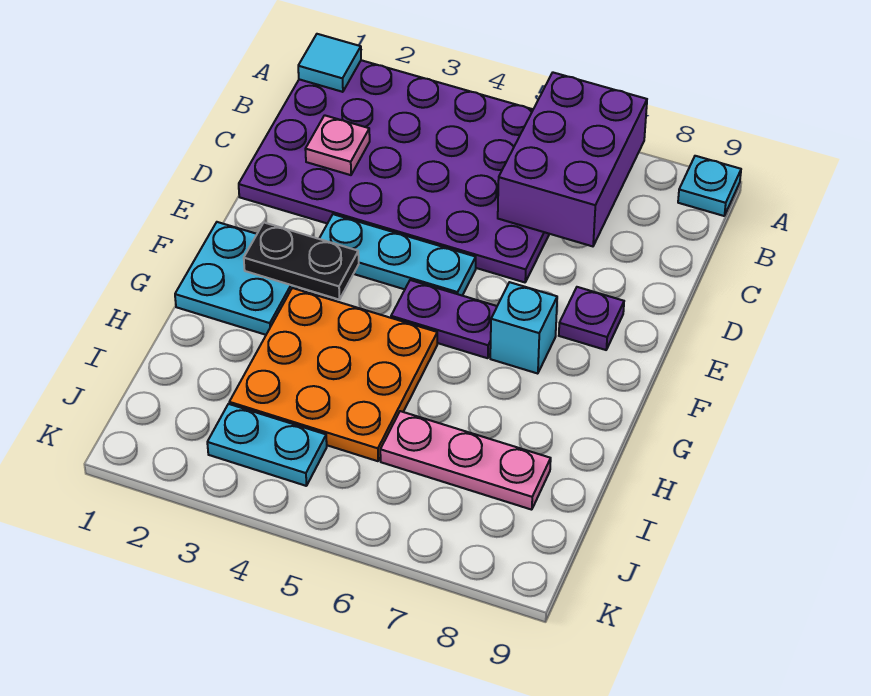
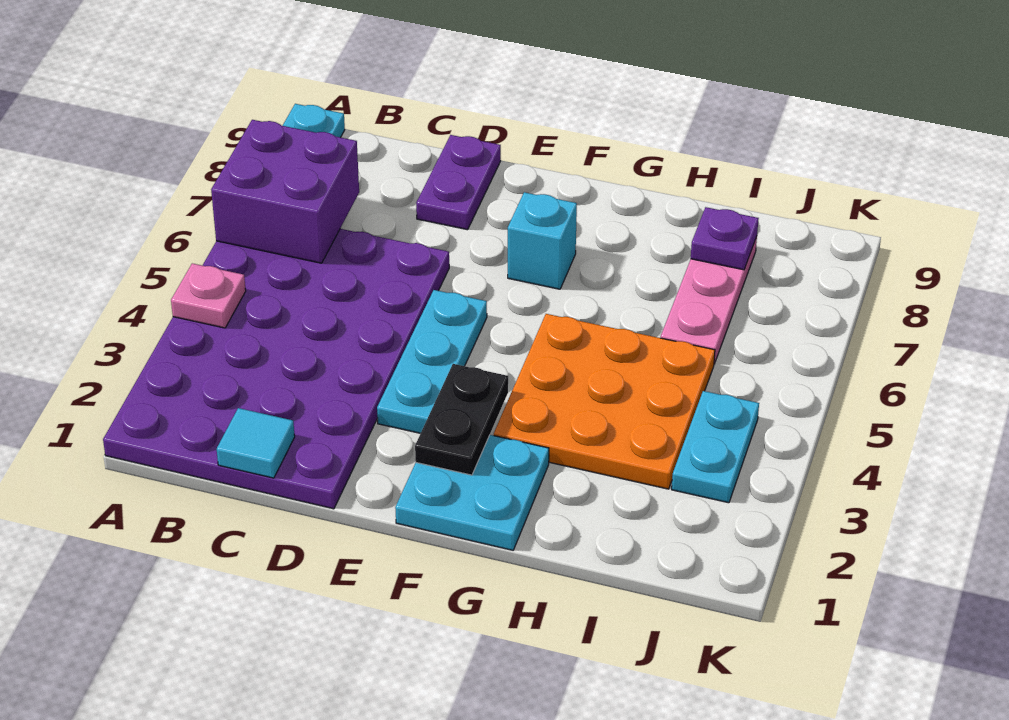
cyan 1x1 tile [298,34,361,92] -> cyan 1x1 tile moved to [217,408,295,478]
purple 2x3 brick [498,73,647,246] -> purple 2x2 brick [211,120,359,263]
pink 1x1 plate [305,115,370,175] -> pink 1x1 plate moved to [171,263,246,328]
purple 1x1 plate [559,287,624,350] -> purple 1x1 plate moved to [691,207,759,270]
purple 1x2 plate [391,280,497,358] -> purple 1x2 plate moved to [416,135,501,230]

